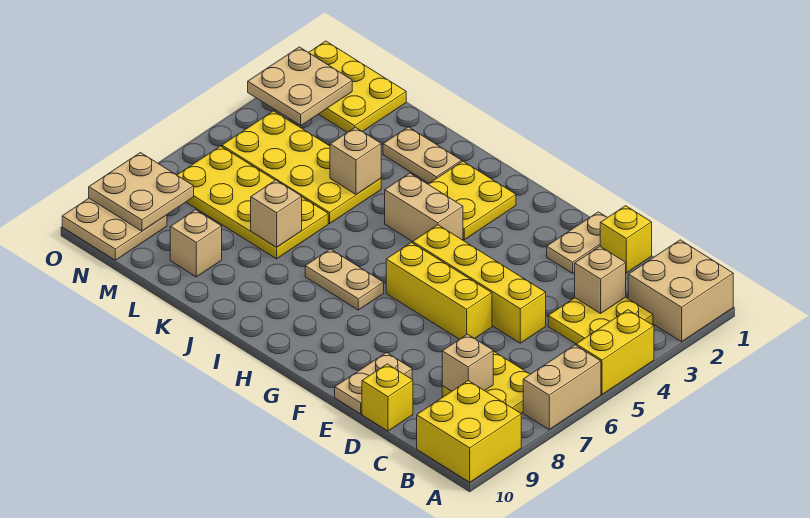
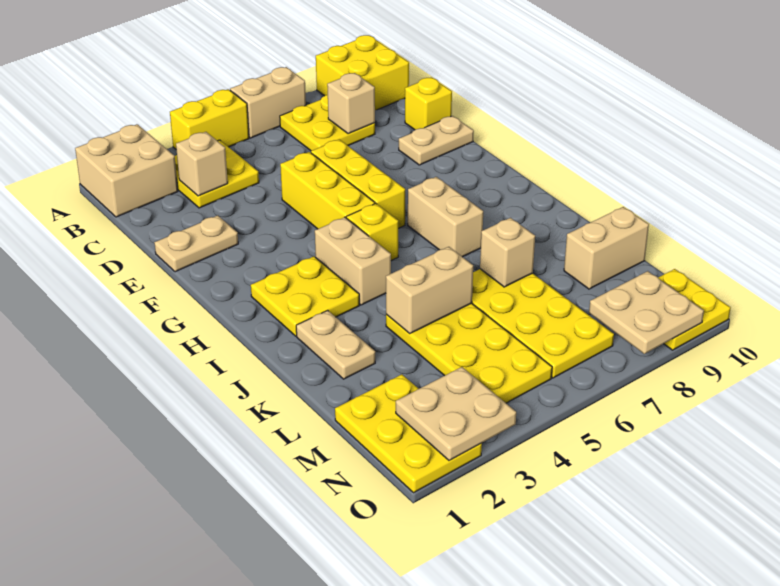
yellow 1x1 brick [600,206,652,273] -> yellow 1x1 brick moved to [346,204,398,261]
yellow 1x4 brick [413,225,546,343] -> yellow 1x3 brick [280,152,375,229]
tan 1x2 plate [305,249,384,310] -> tan 1x2 brick [408,177,483,257]
tan 1x1 brick [330,127,381,195] -> tan 1x2 brick [386,247,473,334]
tan 1x1 brick [170,210,222,277] -> tan 1x2 brick [564,207,649,289]
tan 2x2 plate [62,198,167,260] -> yellow 2x2 plate [658,269,731,350]

